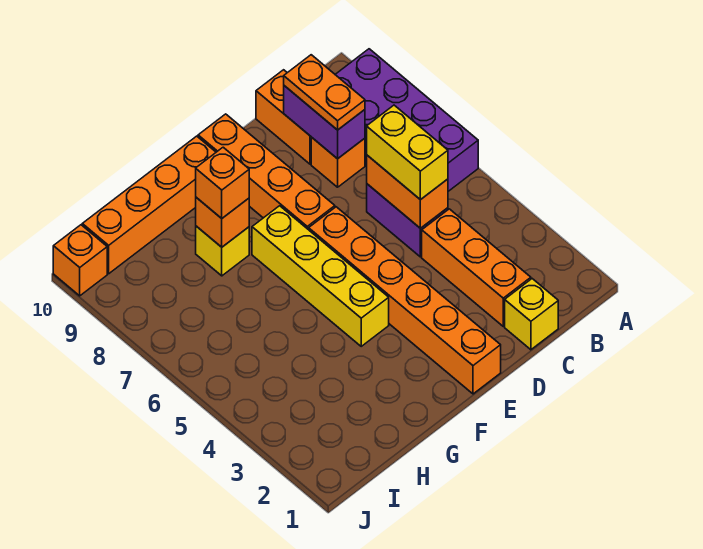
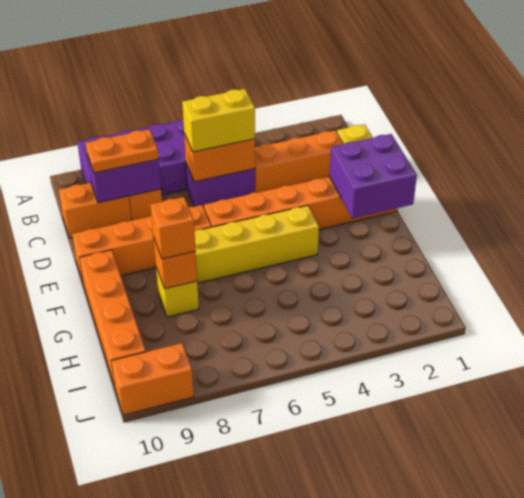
none -> purple 2x2 brick [329,134,417,218]
orange 1x1 brick [53,225,107,296] -> orange 1x2 brick [111,343,194,415]

